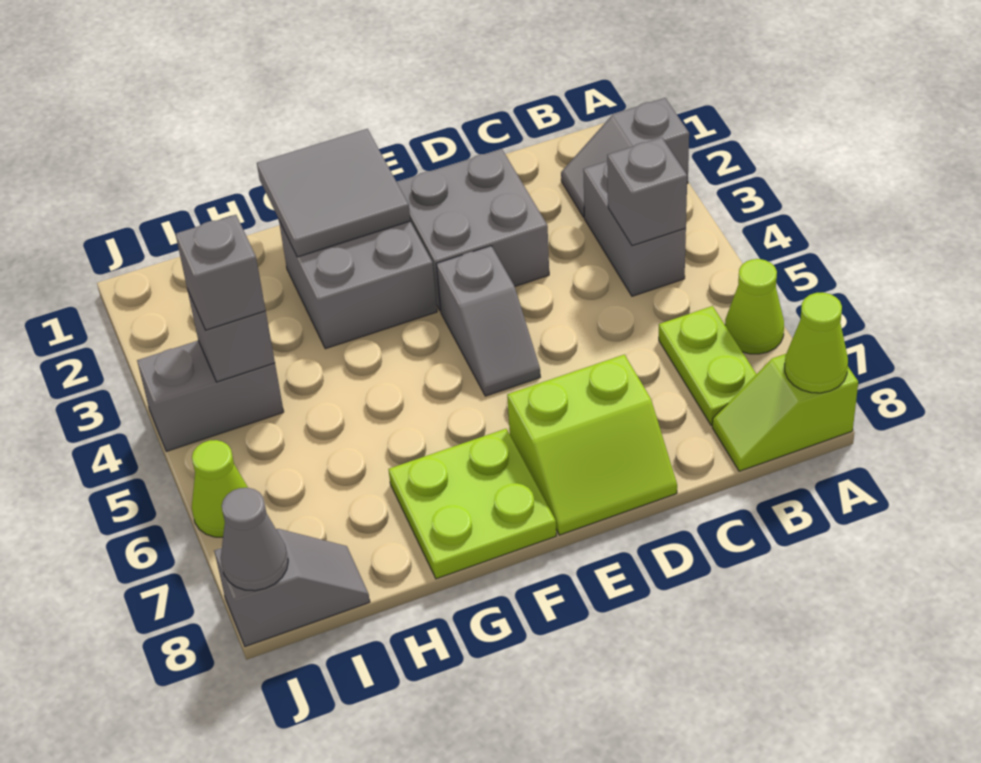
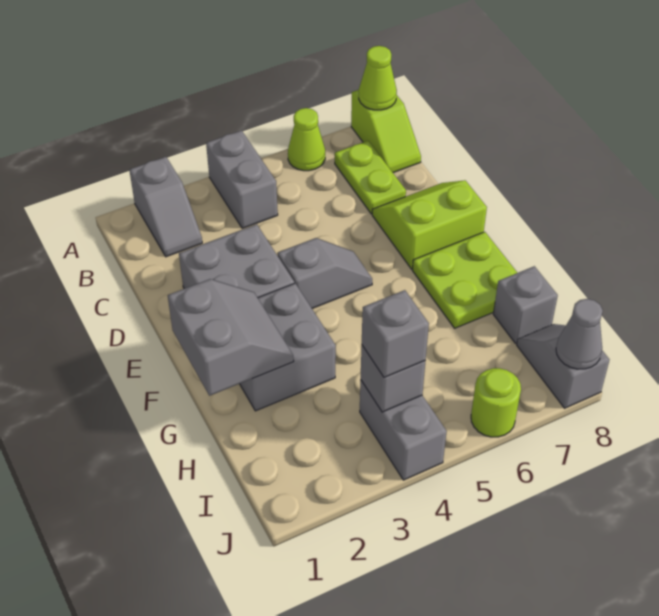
grey 1x2 brick [583,161,686,296] -> grey 1x2 brick turned to [206,131,278,228]
grey 1x1 brick [607,137,687,246] -> grey 1x1 brick moved to [493,266,558,343]
lime 1x2 plate [659,306,756,425] -> lime 1x2 plate turned to [335,141,406,214]
lime 2x2 slope [507,355,677,535] -> lime 2x2 slope turned to [372,181,487,269]
grey 2x2 tile [257,129,410,257] -> grey 2x2 slope [168,279,294,396]
lime 1x1 cone [192,440,248,537] -> lime 1x1 round brick [471,368,521,437]

